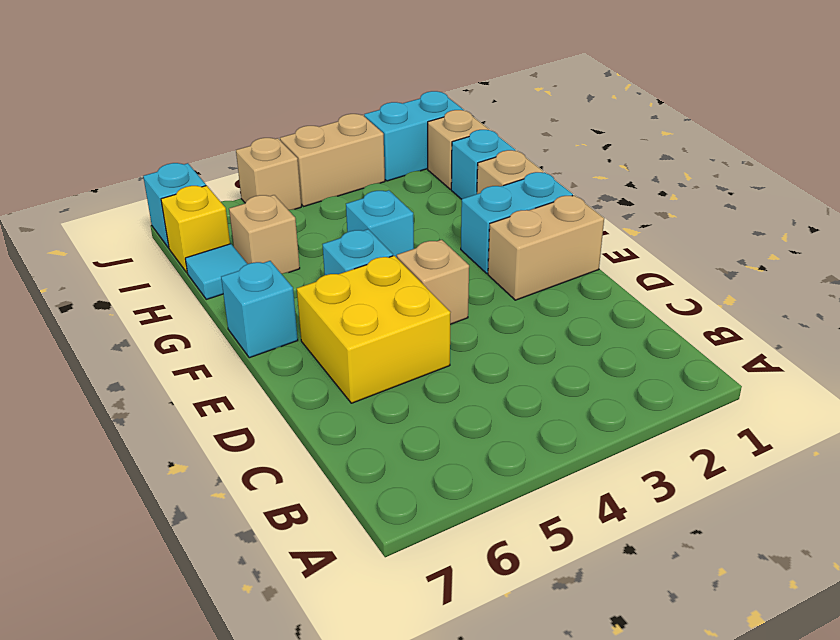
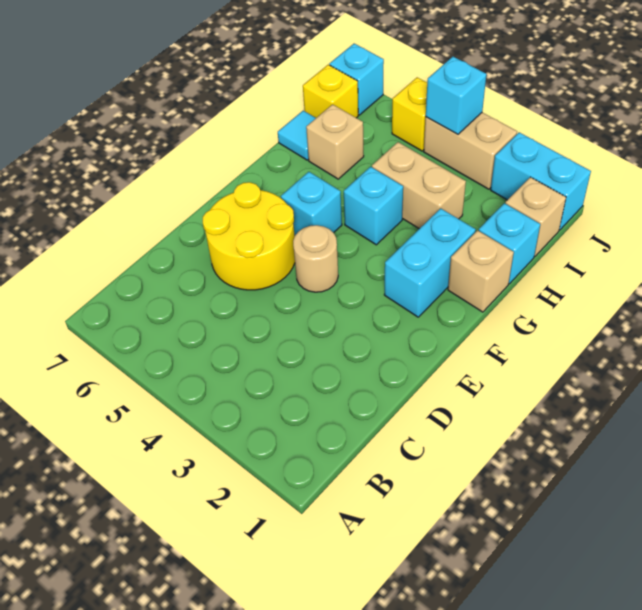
yellow 2x2 brick [297,256,451,403] -> yellow 2x2 round brick [203,182,295,290]
tan 1x2 brick [488,195,604,300] -> tan 1x2 brick moved to [372,142,466,229]
tan 1x1 brick [397,240,469,324] -> tan 1x1 round brick [293,225,338,292]
cyan 1x2 brick [461,172,573,273] -> cyan 1x2 brick turned to [384,208,476,317]
cyan 1x1 brick [221,261,298,358] -> cyan 1x1 brick moved to [426,57,486,134]
tan 1x1 brick [236,138,301,210] -> yellow 1x1 brick [392,77,427,151]

